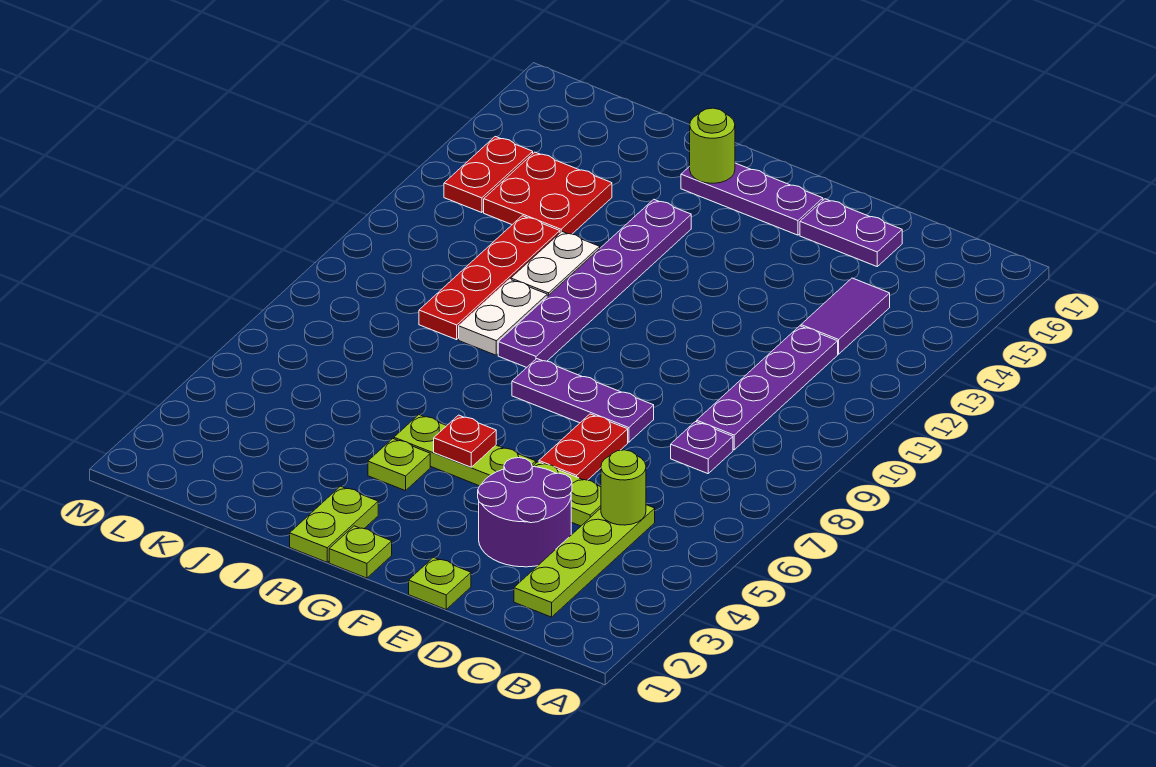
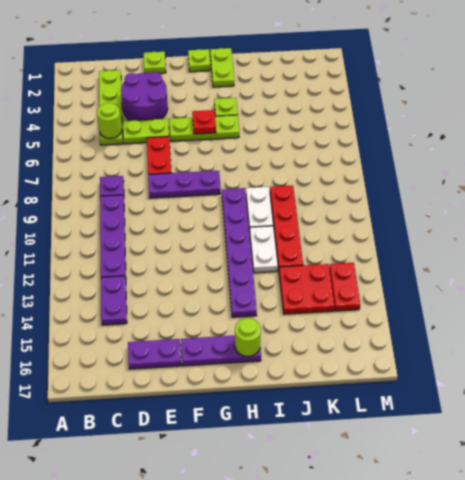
purple 1x2 tile [801,278,890,354] -> purple 1x2 plate [101,276,127,325]

